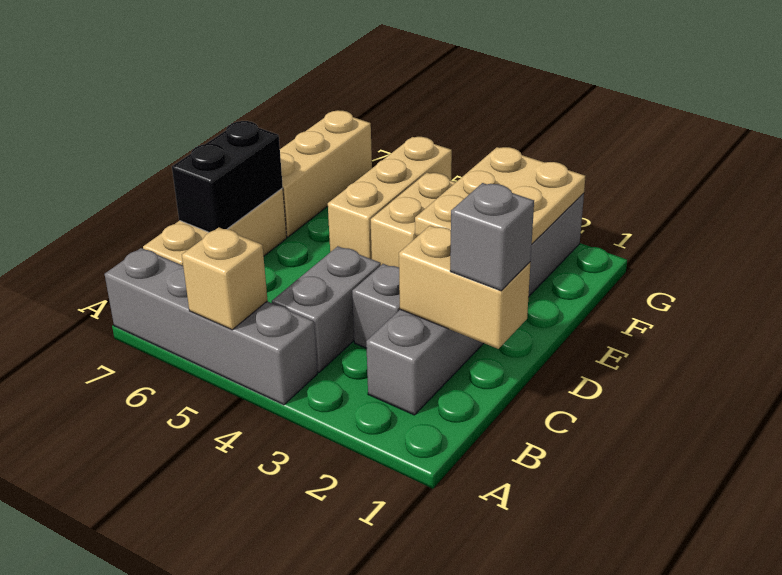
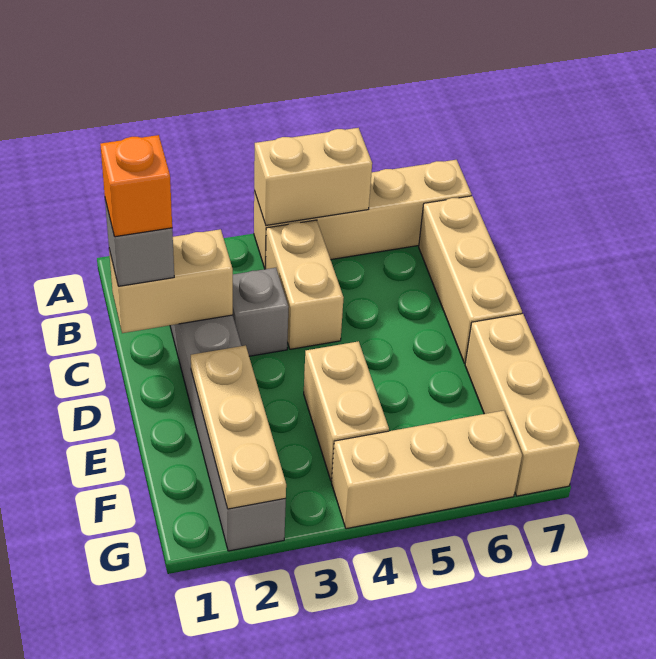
grey 1x4 brick [105,248,317,405] -> tan 1x4 brick [254,160,472,269]
tan 1x1 brick [182,227,268,330] -> tan 1x2 brick [254,128,372,225]
grey 1x2 brick [272,246,381,372] -> tan 1x2 brick [266,220,344,349]
none -> orange 1x1 brick [100,135,172,237]
black 1x2 brick [172,121,283,232] -> none
tan 2x3 plate [415,147,585,244] -> tan 1x3 plate [191,345,286,509]
tan 1x3 brick [328,137,452,259] -> tan 1x3 brick turned to [332,411,522,529]

